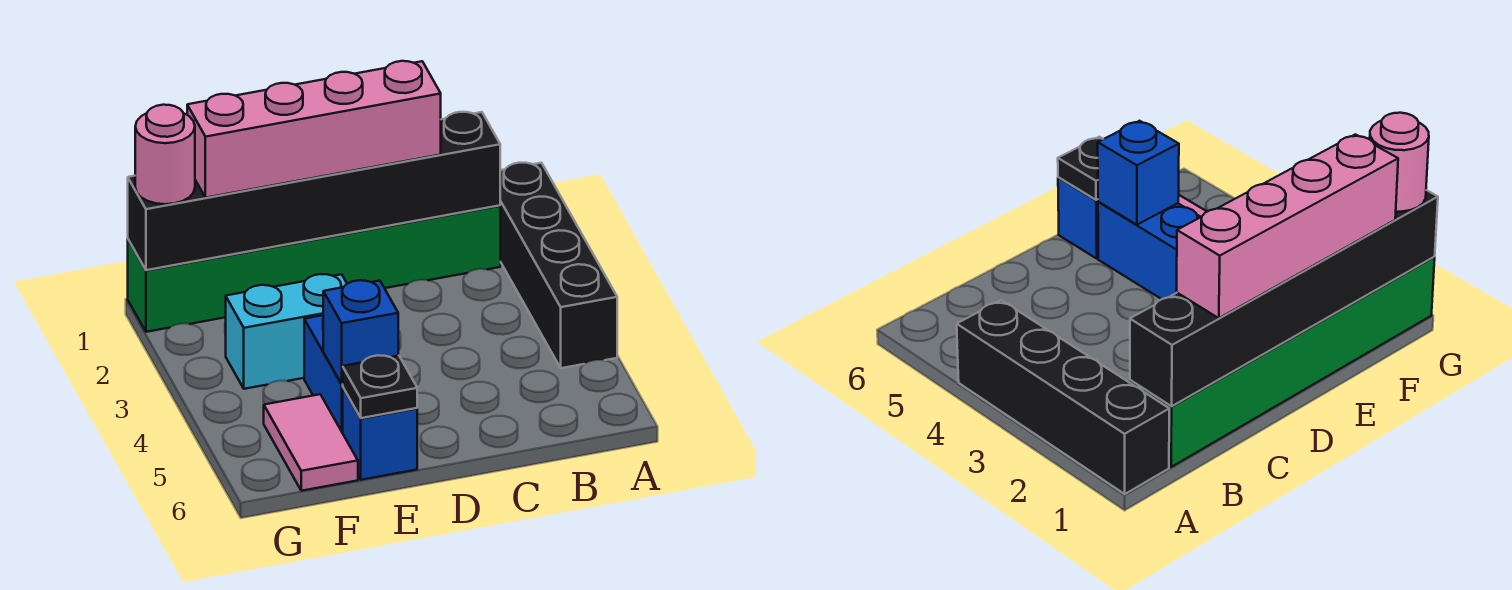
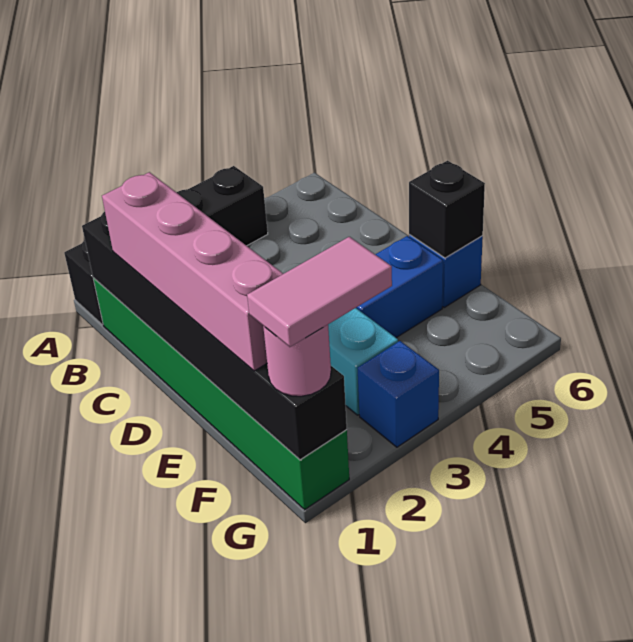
blue 1x1 brick [323,280,398,384] -> blue 1x1 brick moved to [357,341,439,447]
black 1x1 plate [343,355,417,418] -> black 1x1 brick [409,161,485,258]
pink 1x2 tile [264,394,358,491] -> pink 1x2 tile moved to [247,237,392,347]

